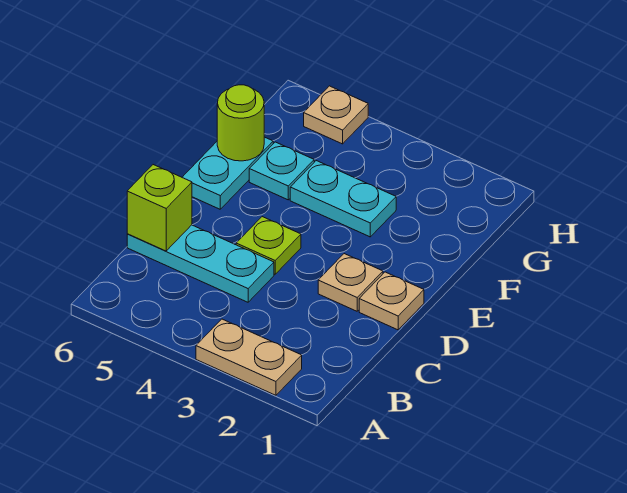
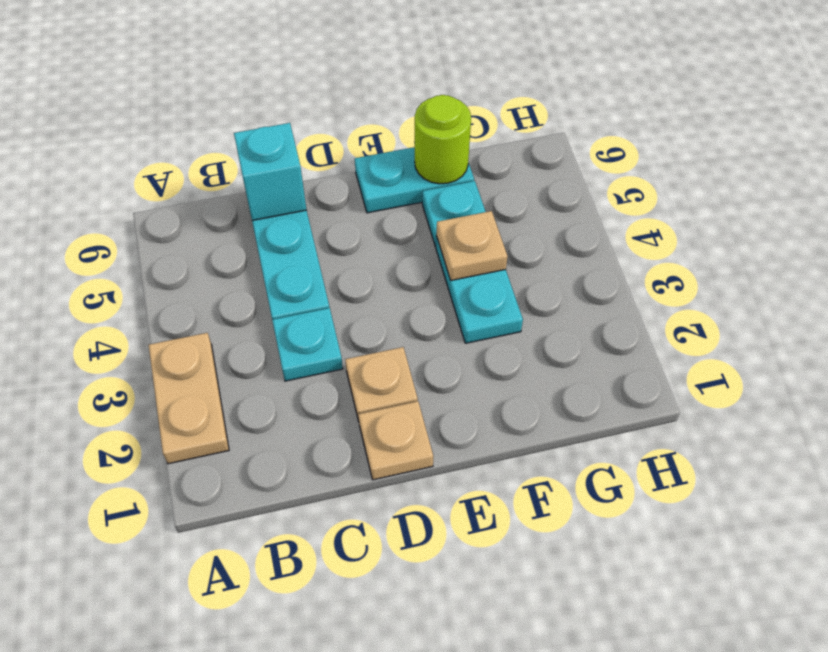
none -> cyan 1x1 plate [272,308,343,381]
lime 1x1 brick [127,165,192,251] -> cyan 1x1 brick [234,123,306,221]
lime 1x1 plate [236,217,301,274] -> none
tan 1x1 plate [304,86,368,144] -> tan 1x1 plate moved to [437,211,508,280]

